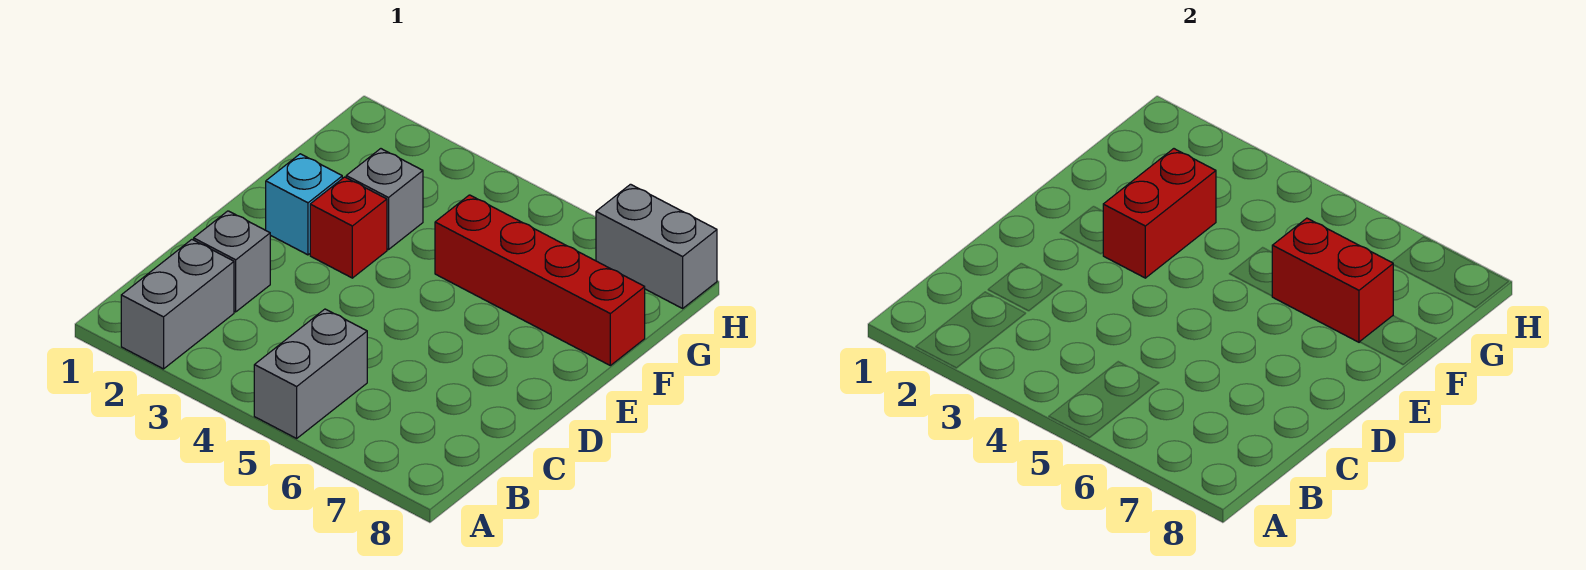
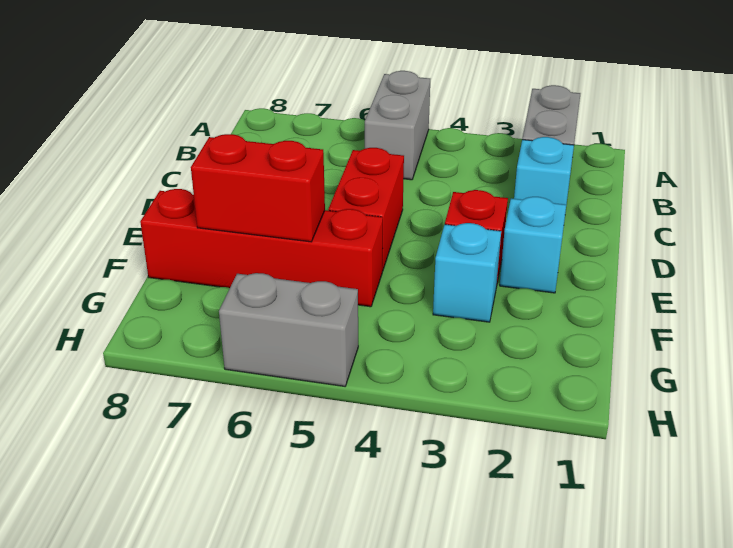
grey 1x1 brick [194,211,270,312] -> cyan 1x1 brick [514,137,574,205]
red 1x2 brick [1103,149,1216,278] -> red 1x2 brick moved to [328,148,404,271]
grey 1x1 brick [346,149,423,250] -> cyan 1x1 brick [433,223,501,322]
grey 1x2 brick [596,184,717,308] -> grey 1x2 brick moved to [219,273,358,386]

